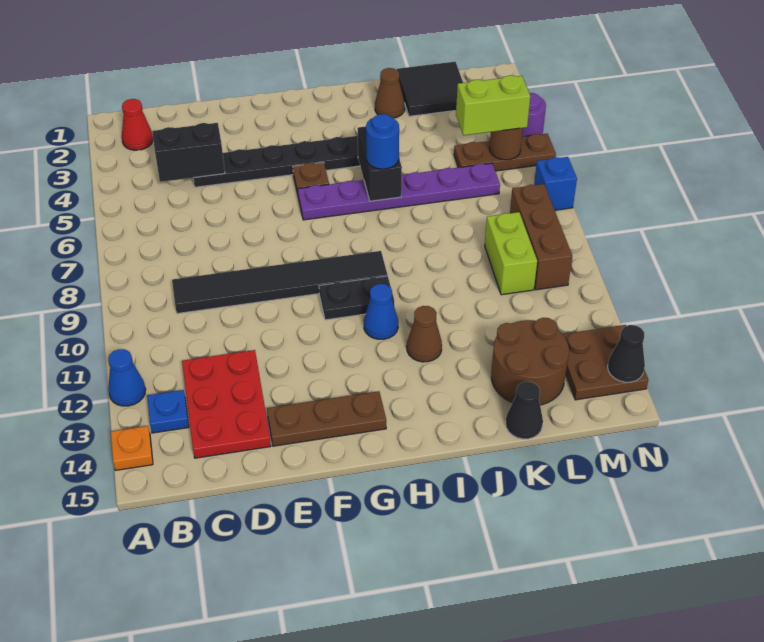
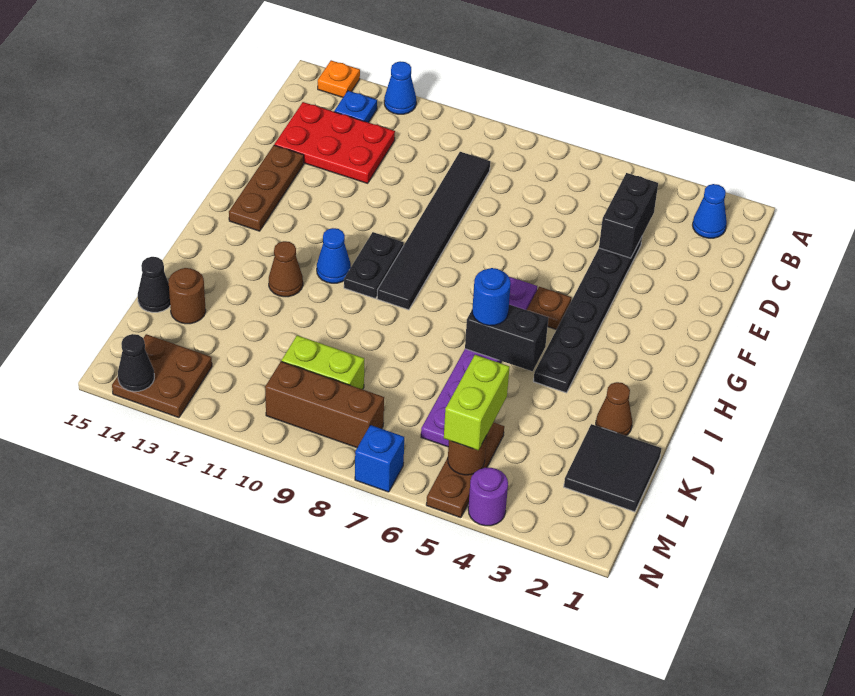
red 1x1 cone [122,99,153,150] -> blue 1x1 cone [693,184,727,238]
brown 2x2 round brick [491,318,569,405] -> brown 1x1 round brick [169,268,206,324]

